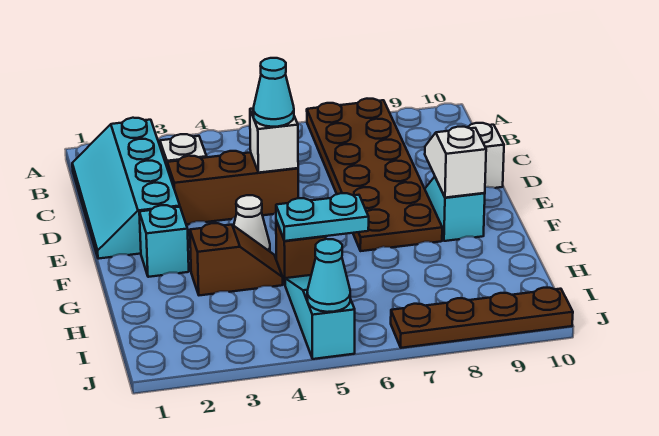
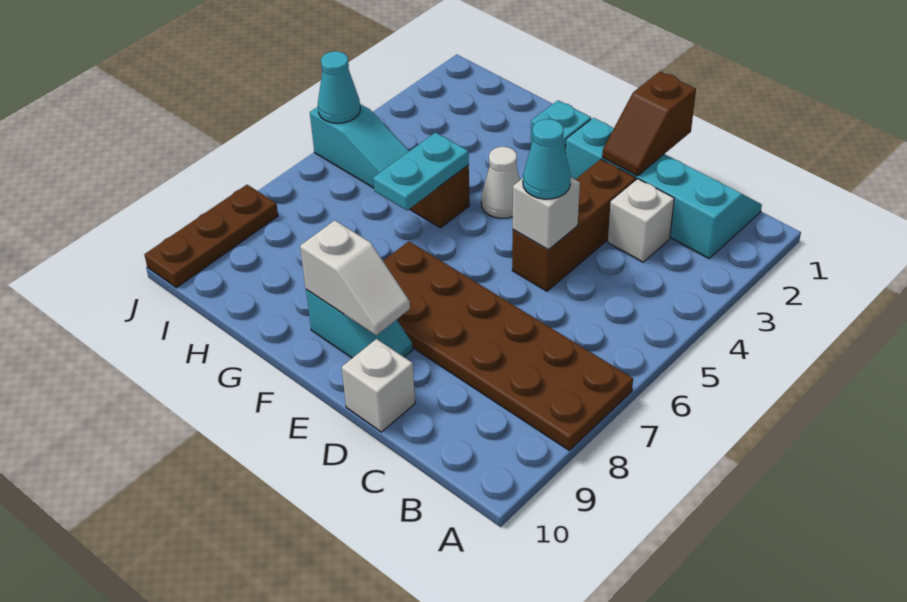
brown 1x2 slope [190,223,283,295] -> brown 1x2 slope moved to [602,71,696,176]
brown 1x4 plate [391,288,573,348] -> brown 1x3 plate [144,185,278,288]

